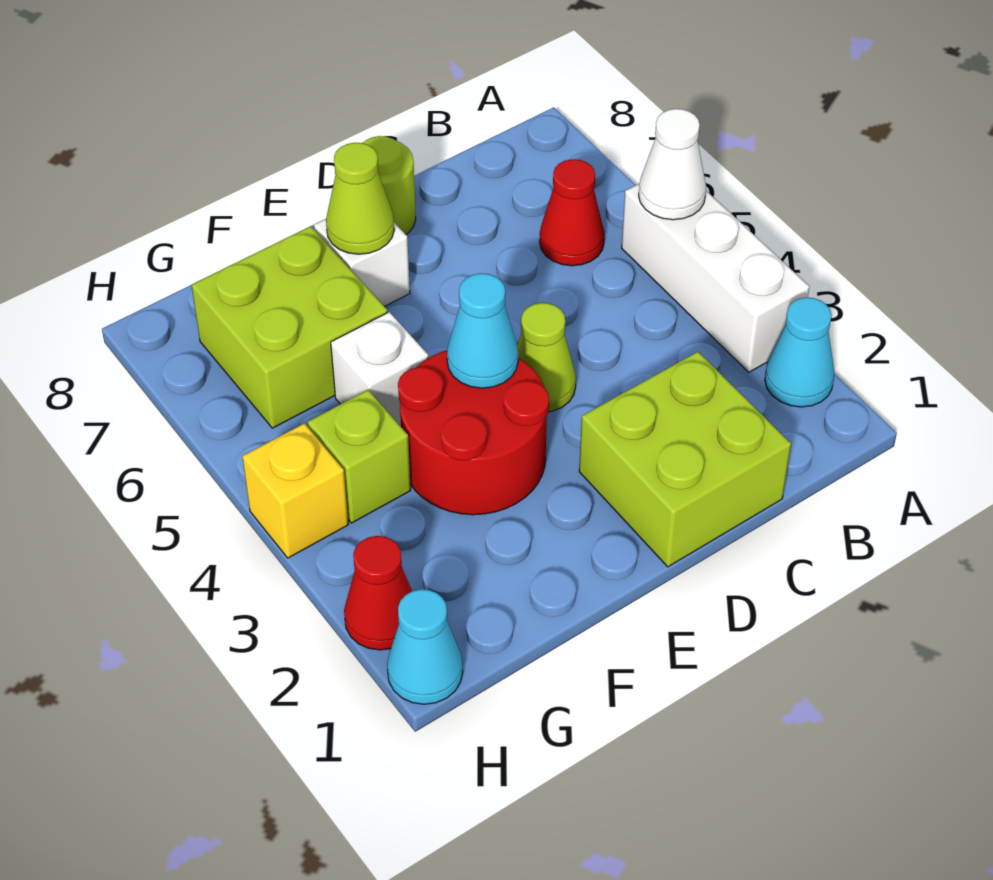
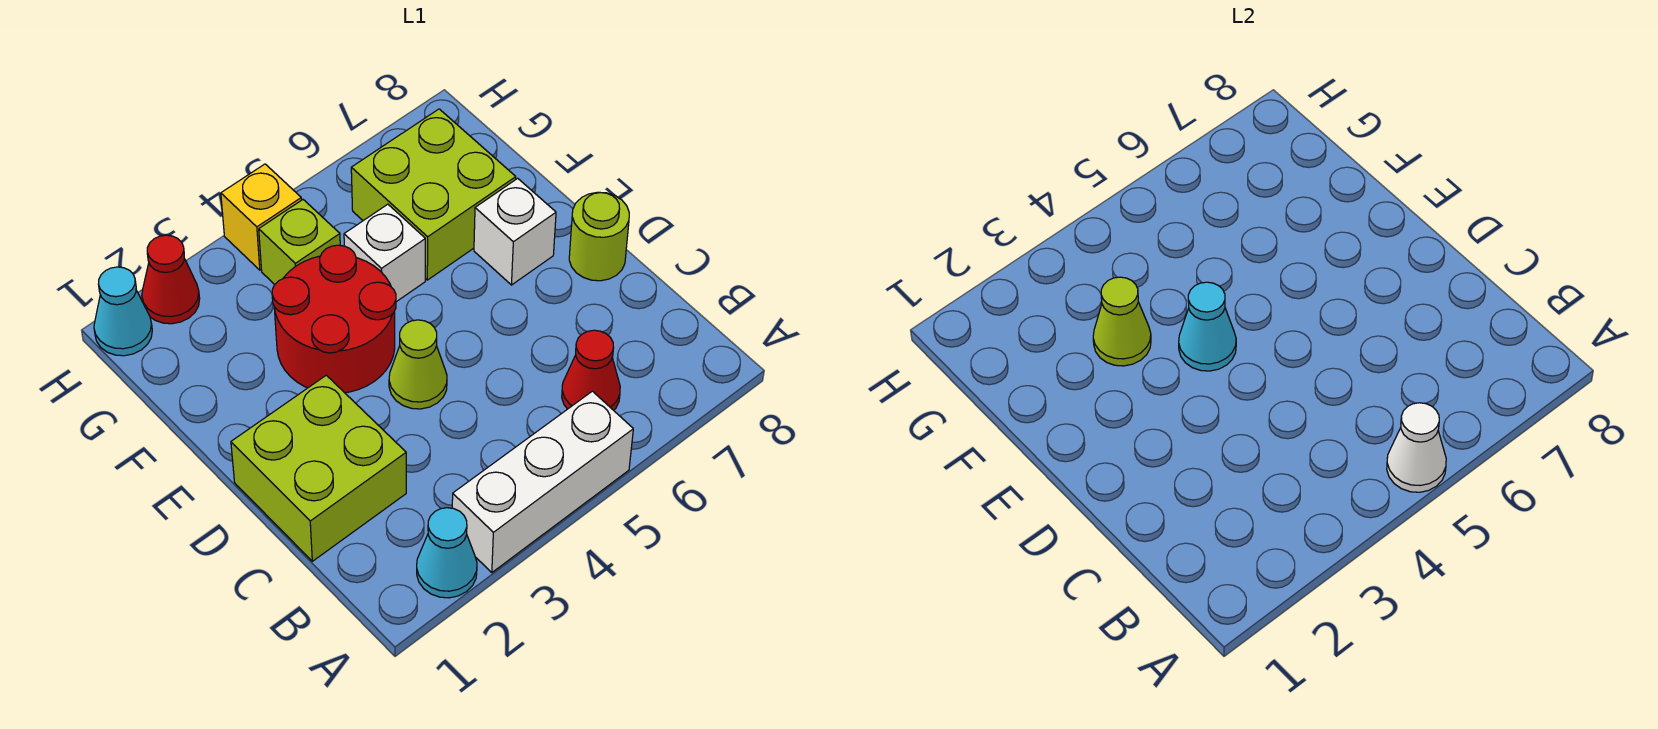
lime 1x1 cone [326,143,394,254] -> lime 1x1 cone moved to [1093,277,1151,366]

